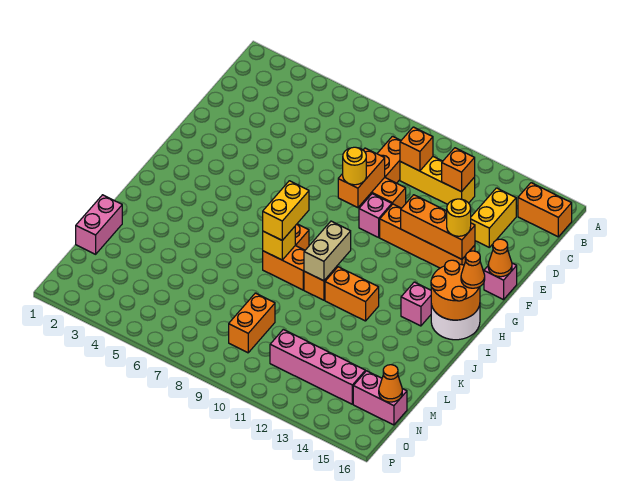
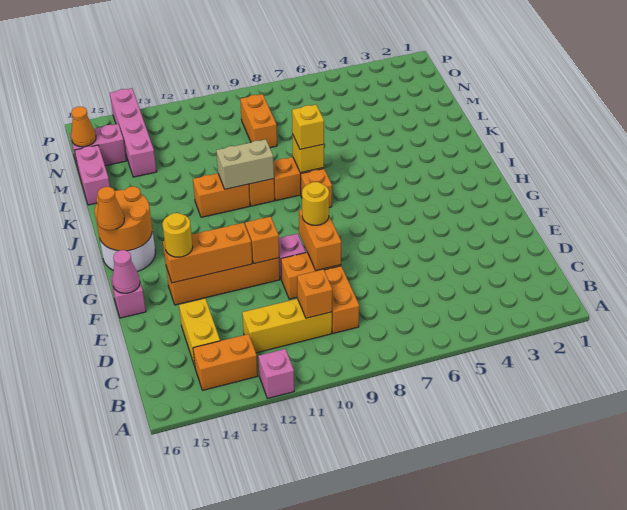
orange 1x2 brick [518,183,572,237] -> orange 1x2 brick moved to [193,334,258,390]
orange 1x1 brick [442,148,475,192] -> orange 1x1 brick moved to [245,217,279,264]
orange 1x1 cone [488,239,512,277] -> pink 1x1 cone [112,250,140,293]
yellow 1x2 brick [263,181,309,240] -> yellow 1x1 brick [292,105,324,149]
tan 1x2 brick [304,221,351,281] -> tan 1x2 brick turned to [216,139,274,189]
pink 1x1 brick [401,282,431,326] -> pink 1x1 brick moved to [258,349,294,398]
pink 1x2 brick [76,195,122,254] -> pink 1x2 brick moved to [75,145,110,205]
pink 1x4 brick [270,330,365,404] -> pink 1x4 brick turned to [110,88,157,177]

